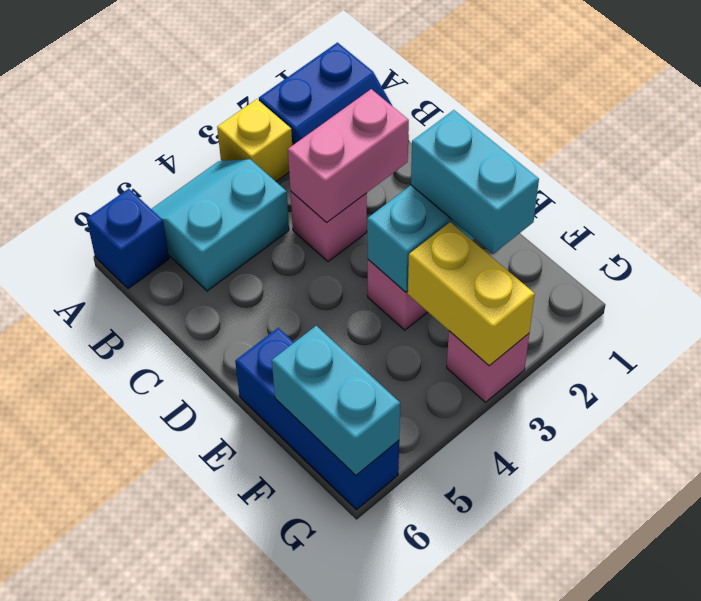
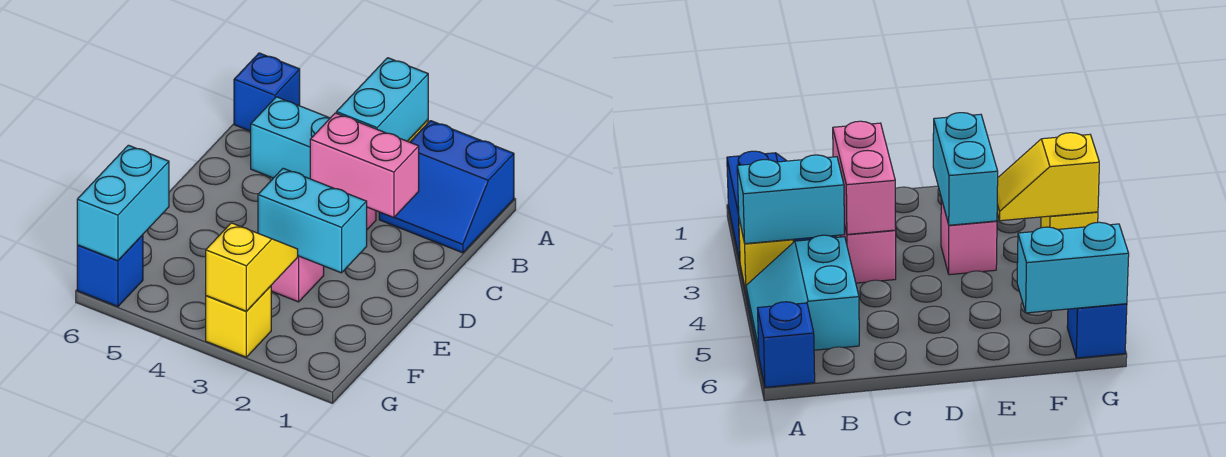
cyan 1x2 brick [411,110,539,254] -> cyan 1x2 brick moved to [336,58,428,141]
blue 1x3 brick [235,328,399,510] -> blue 1x1 brick [77,235,143,307]
yellow 1x2 brick [408,222,535,366] -> yellow 1x2 slope [206,223,298,311]
pink 1x1 brick [447,331,529,402] -> yellow 1x1 brick [206,286,271,357]

